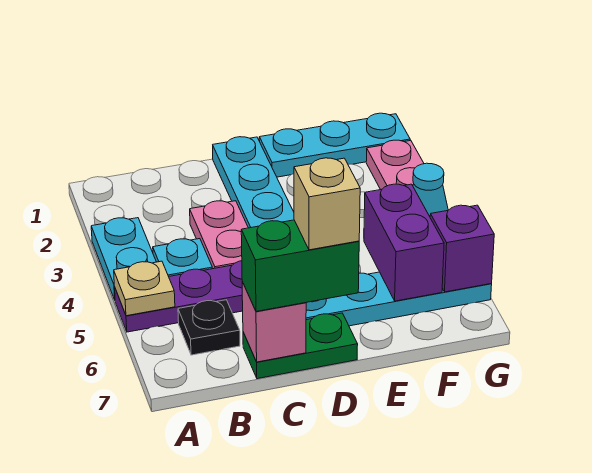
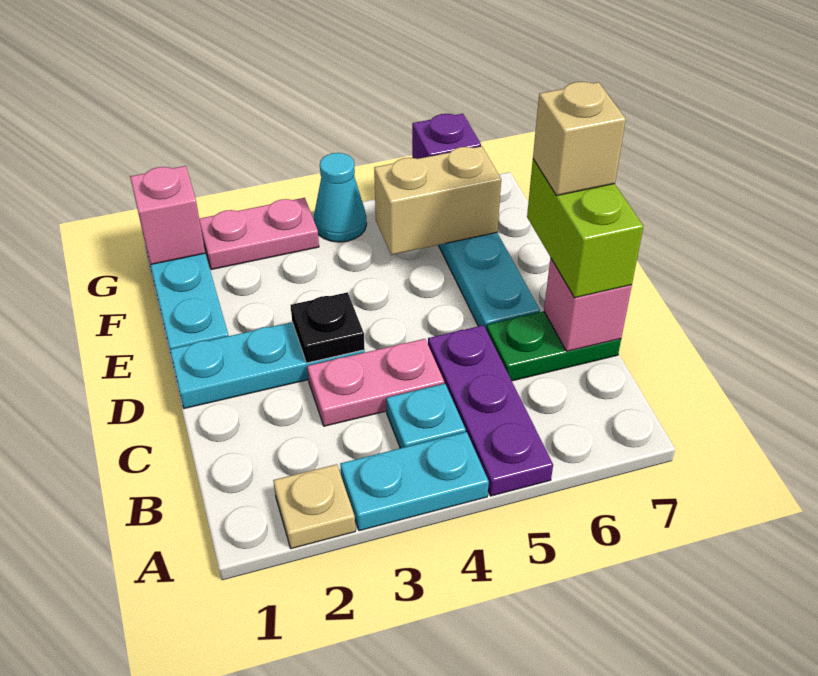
tan 1x1 plate [114,261,175,316] -> tan 1x1 plate moved to [273,464,356,549]
black 1x1 plate [178,300,240,355] -> black 1x1 plate moved to [291,292,365,363]
green 1x2 plate [243,313,358,379] -> green 1x2 plate turned to [486,311,621,381]
green 1x2 brick [241,220,359,312] -> lime 1x2 brick [527,159,644,298]
purple 1x2 brick [364,184,444,301] -> tan 1x2 brick [374,146,501,255]
none -> pink 1x1 brick [130,166,205,265]

